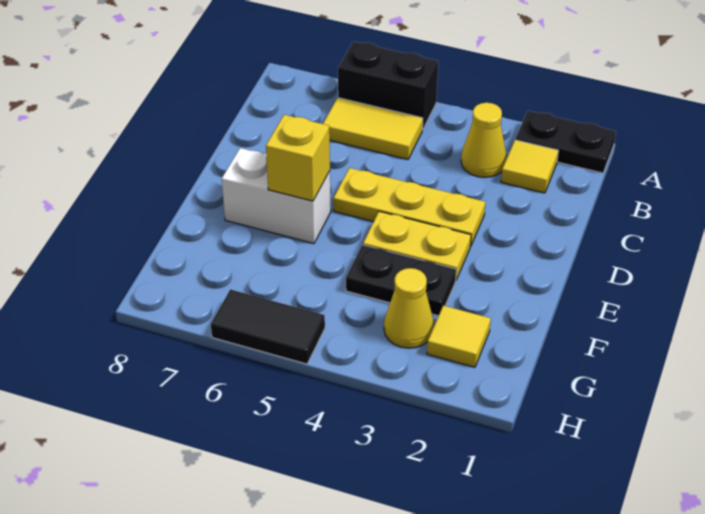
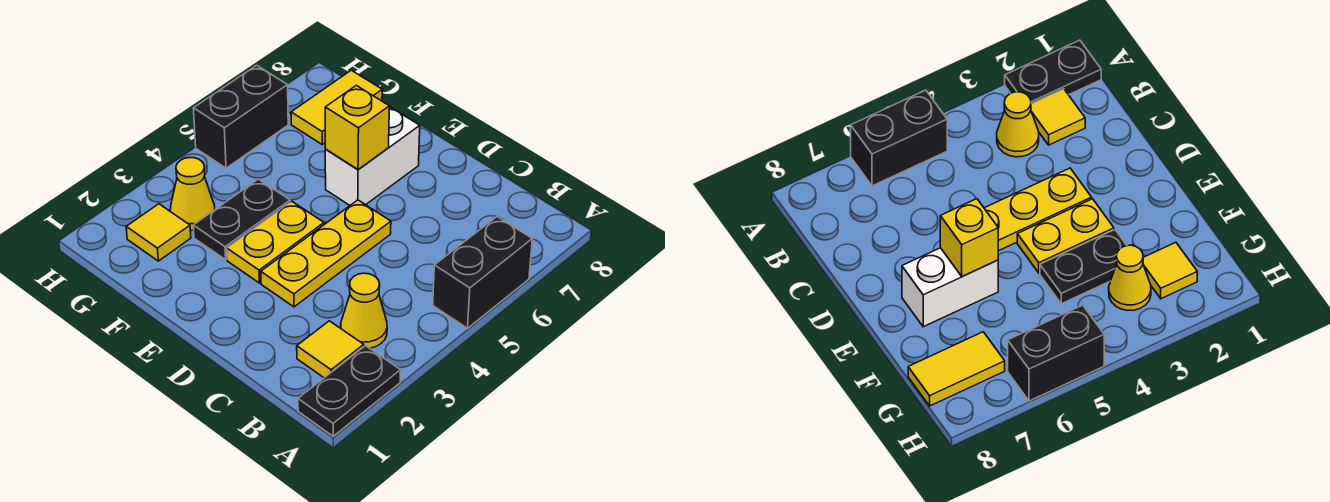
yellow 1x2 tile [323,98,423,159] -> yellow 1x2 tile moved to [291,70,382,144]
black 1x2 tile [211,289,325,364] -> black 1x2 brick [194,65,288,168]

